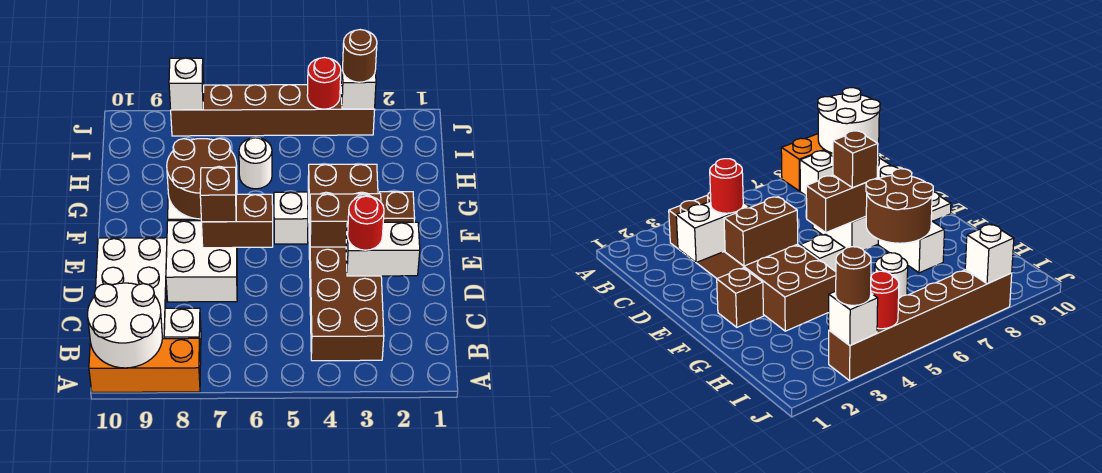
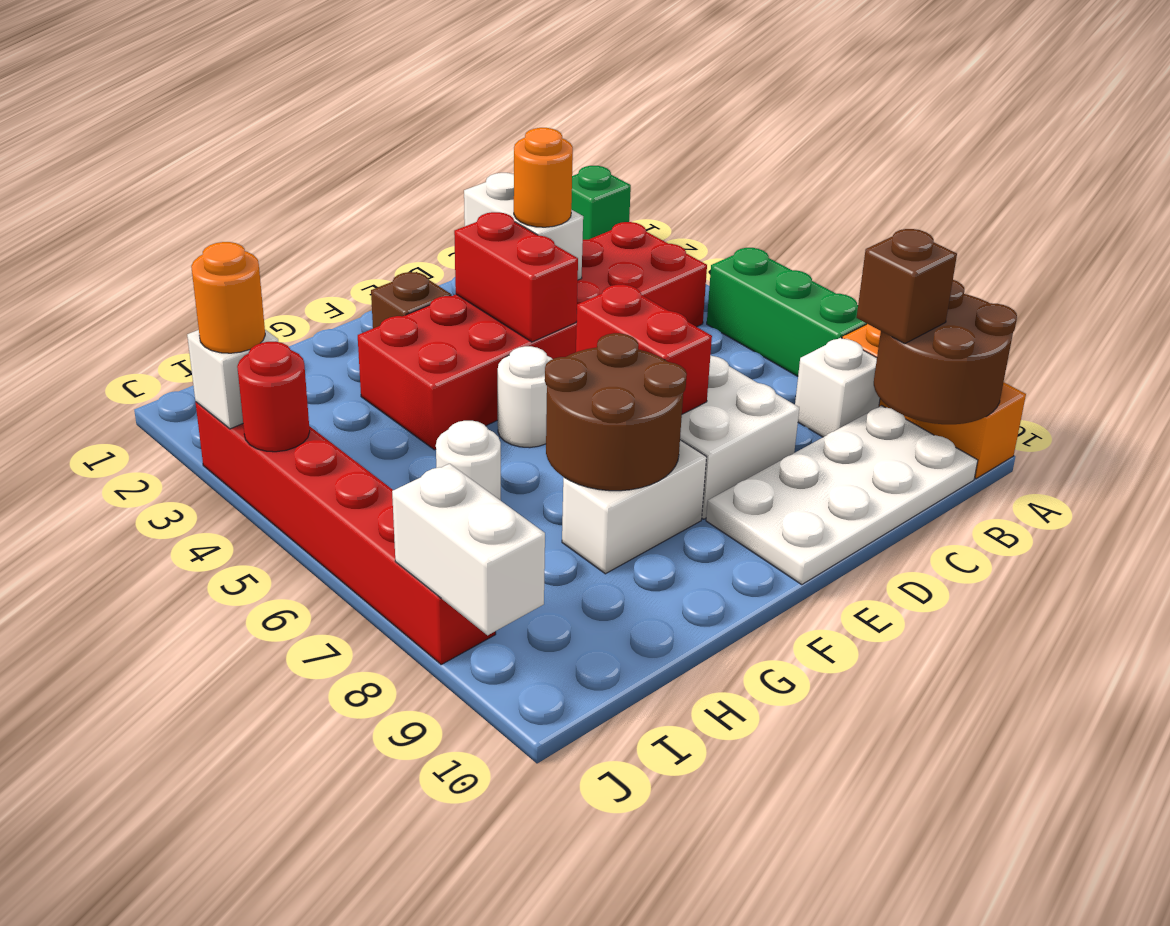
none -> green 1x1 brick [571,166,631,240]
none -> green 1x3 brick [707,248,867,377]
white 2x2 round brick [88,283,162,368] -> brown 2x2 round brick [874,280,1017,424]
brown 2x6 brick [308,164,384,361] -> red 2x6 brick [358,222,707,450]
red 1x1 round brick [348,196,384,250] -> orange 1x1 round brick [514,128,573,227]
brown 1x2 brick [310,194,381,247] -> red 1x2 brick [454,212,578,342]
brown 1x2 brick [202,194,273,248] -> red 1x2 brick [576,285,712,414]
brown 1x1 brick [200,167,236,222] -> brown 1x1 brick moved to [857,229,957,344]
white 1x1 brick [274,192,308,244] -> white 1x1 round brick [498,346,552,448]
brown 1x6 brick [171,85,375,136] -> red 1x6 brick [195,402,496,664]
brown 1x1 round brick [343,30,377,82] -> orange 1x1 round brick [191,242,265,353]
white 1x1 brick [169,58,204,110] -> white 1x2 brick [392,464,545,635]

